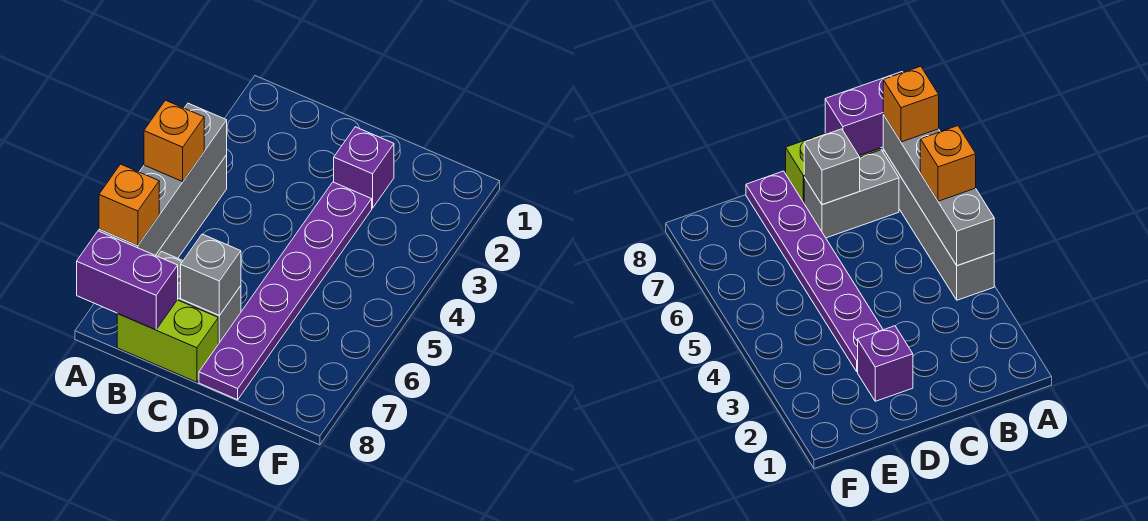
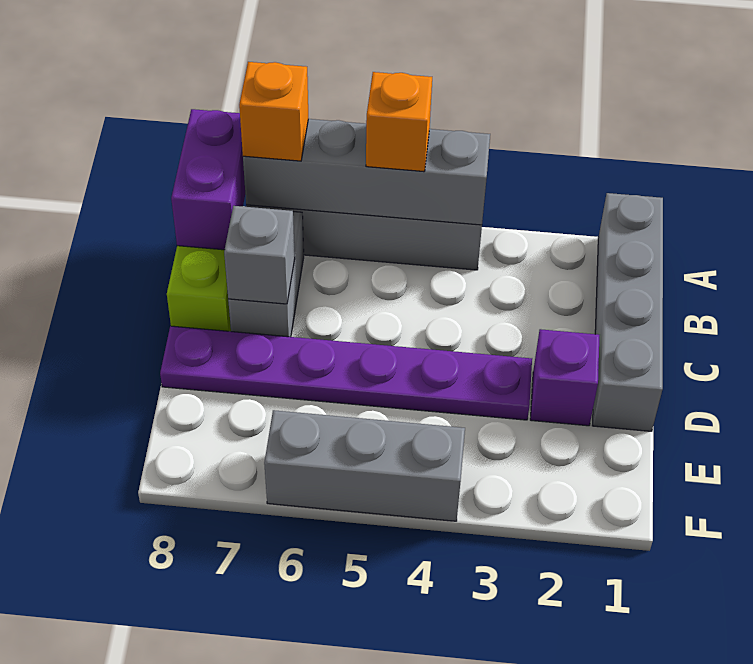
none -> grey 1x4 brick [592,193,663,431]
none -> grey 1x3 brick [264,410,465,521]

